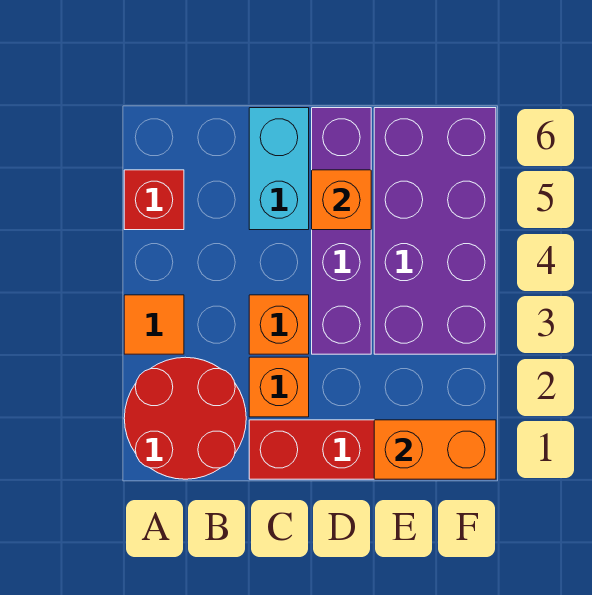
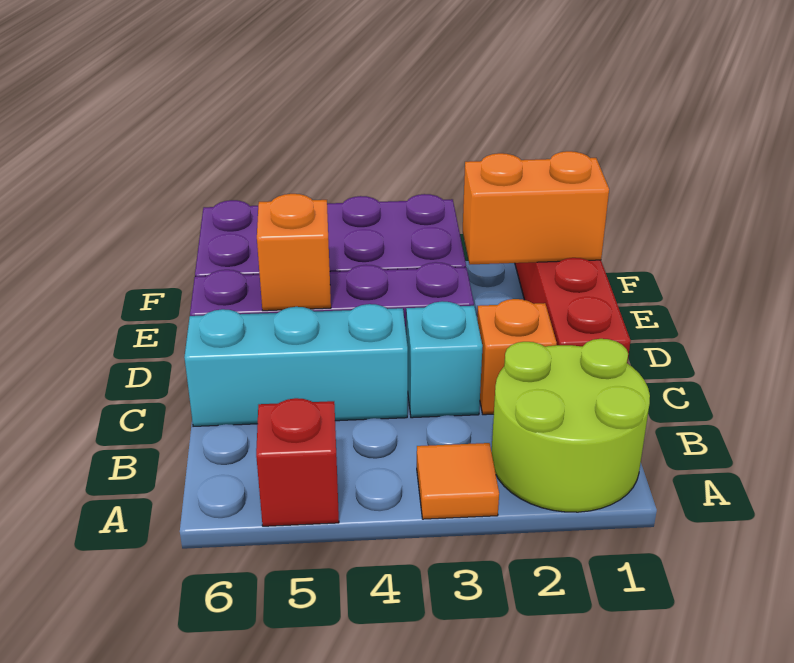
red 2x2 round brick [124,357,246,479] -> lime 2x2 round brick [492,339,650,512]
orange 1x1 brick [249,295,309,354] -> cyan 1x1 brick [406,301,483,418]
cyan 1x2 brick [249,108,309,230] -> cyan 1x3 brick [184,304,408,426]
orange 1x2 brick [374,420,496,479] -> orange 1x2 brick turned to [463,151,609,264]

